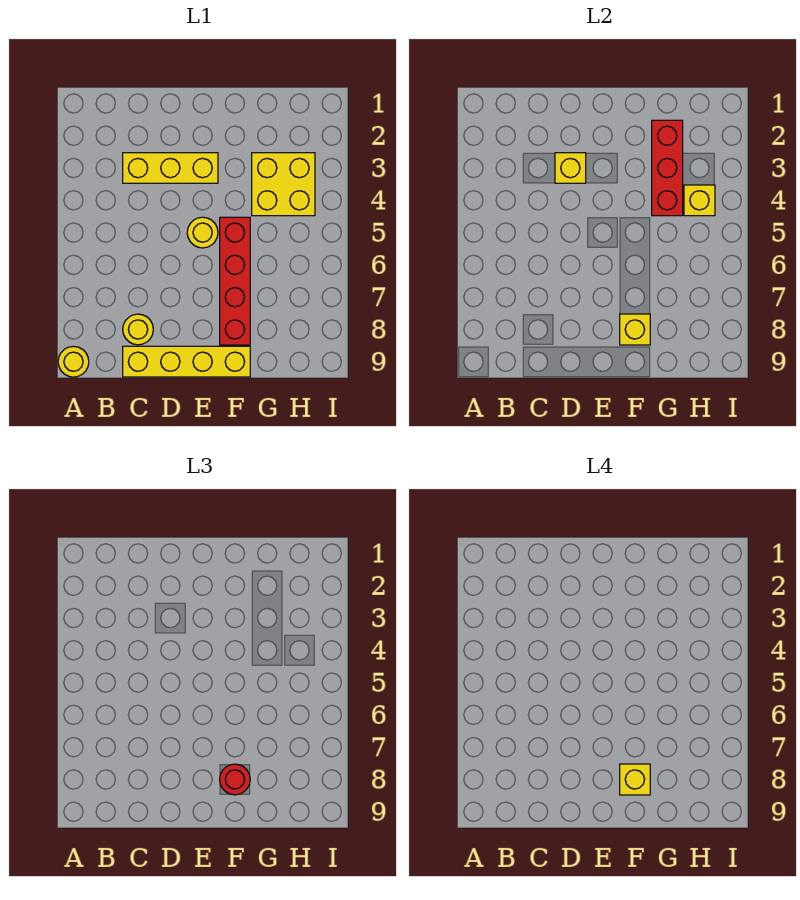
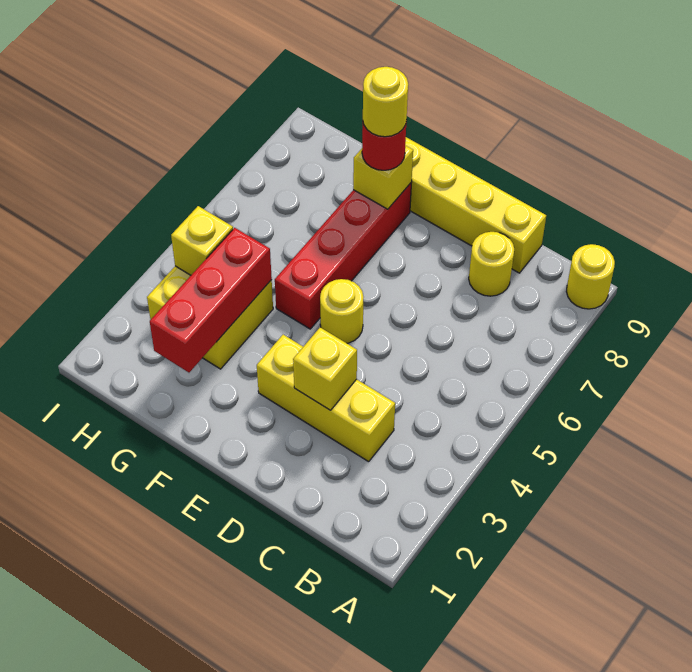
yellow 1x1 brick [620,764,650,795] -> yellow 1x1 round brick [363,67,408,137]

